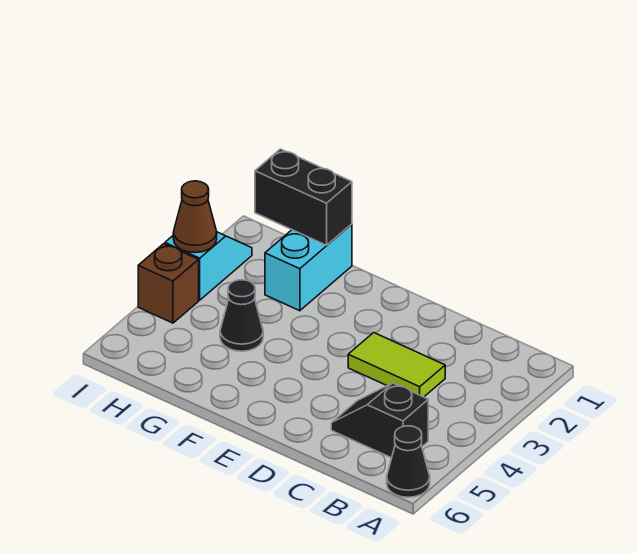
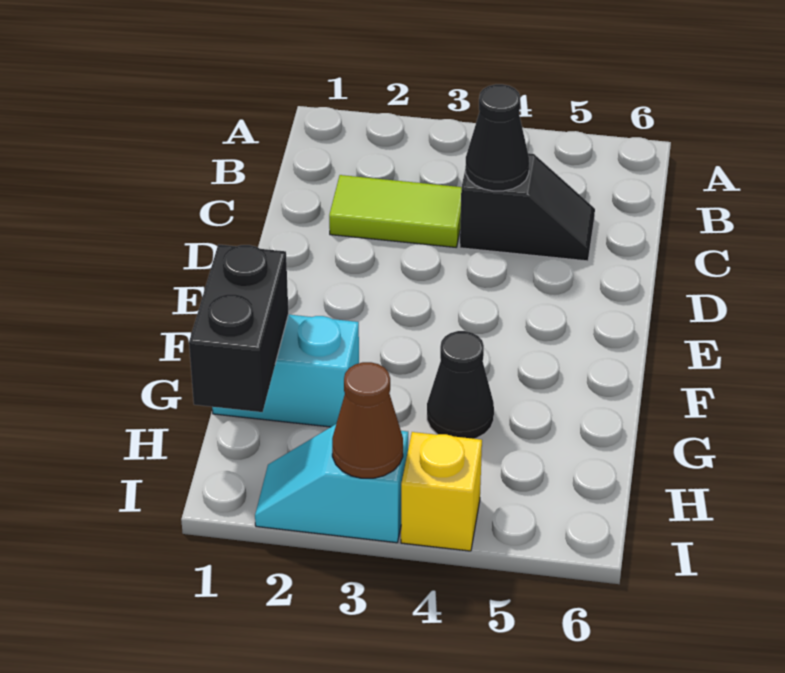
black 1x1 cone [387,426,430,497] -> black 1x1 cone moved to [465,84,529,191]
black 1x2 slope [331,383,428,458] -> black 1x2 slope turned to [460,153,595,261]
lime 1x2 tile [348,333,445,397] -> lime 1x2 tile turned to [329,175,461,247]
brown 1x1 brick [138,244,199,323] -> yellow 1x1 brick [401,432,482,551]

